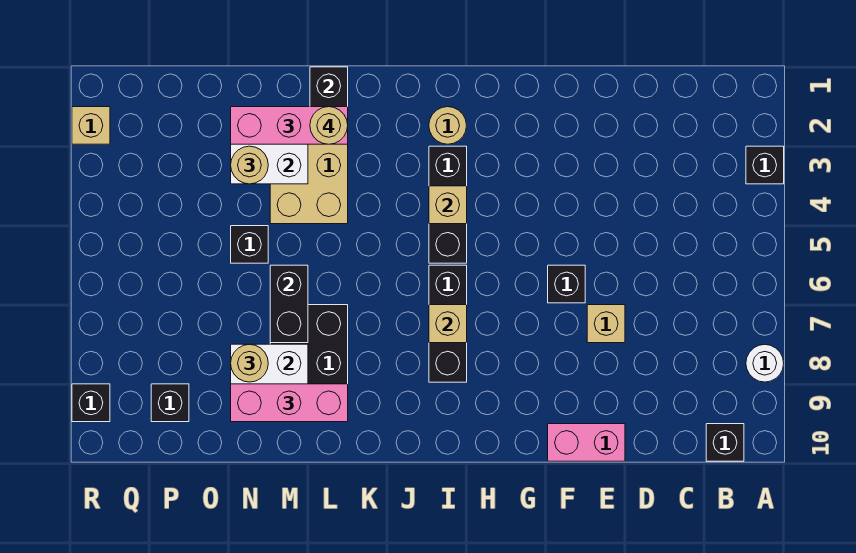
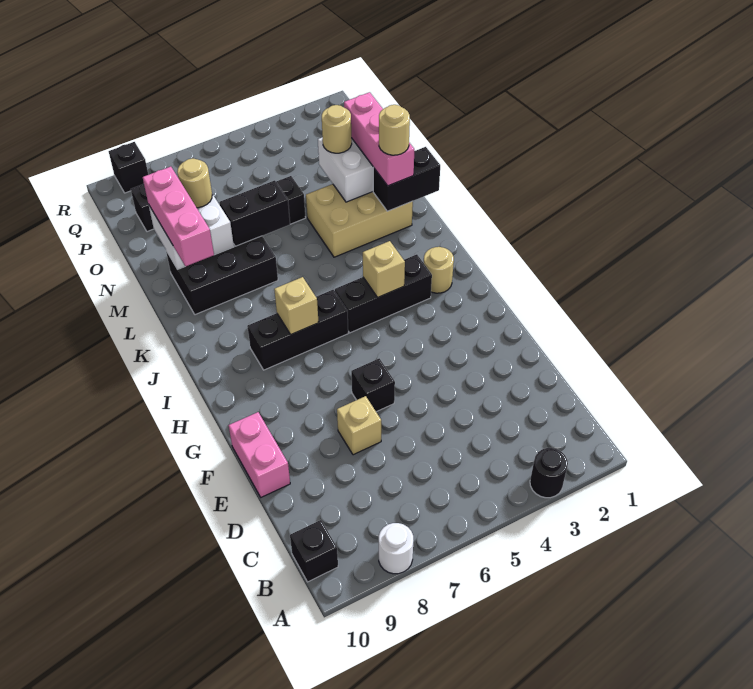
black 1x1 brick [746,146,784,184] -> black 1x1 round brick [530,448,568,498]
tan 1x1 brick [72,107,110,144] -> none

